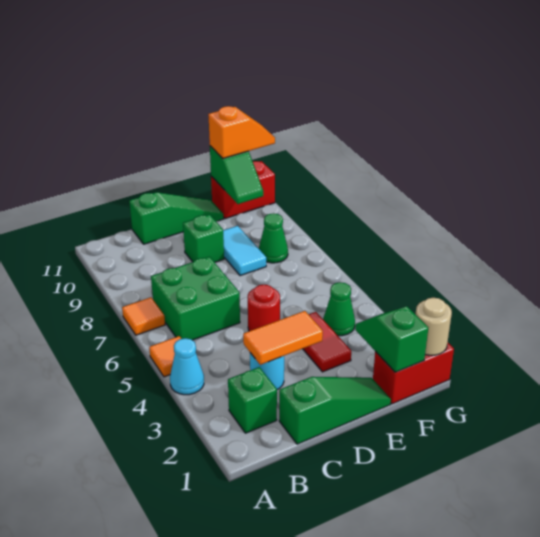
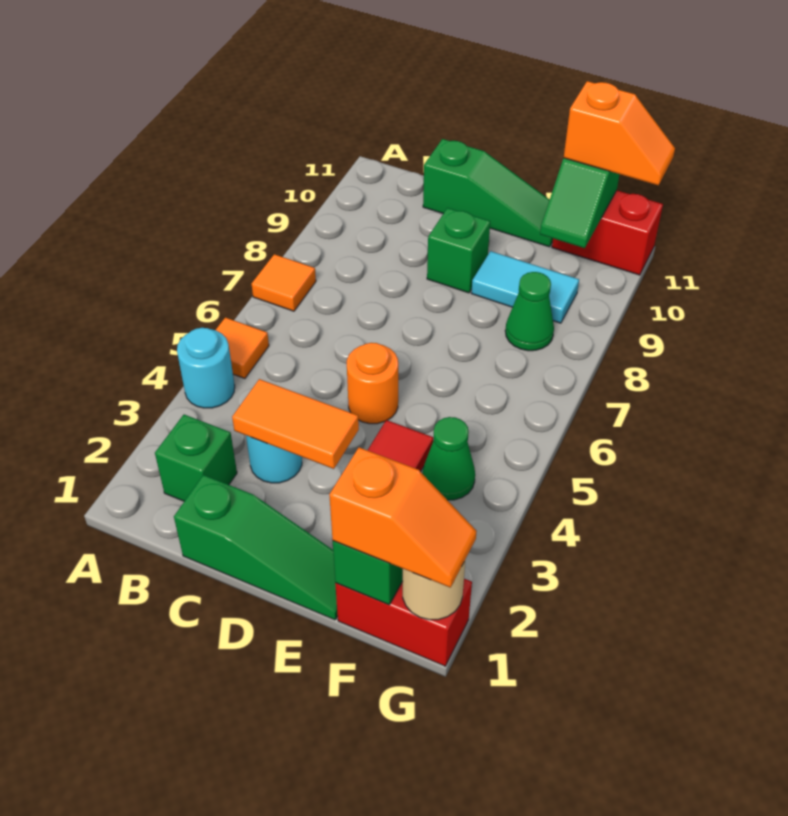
cyan 1x1 cone [170,338,204,395] -> cyan 1x1 round brick [177,328,235,408]
green 2x2 brick [151,257,240,340] -> none
red 1x1 round brick [248,285,280,331] -> orange 1x1 round brick [347,343,398,424]
cyan 1x2 tile [223,226,266,276] -> cyan 1x2 tile turned to [471,251,579,323]
none -> orange 1x2 slope [329,448,476,588]

